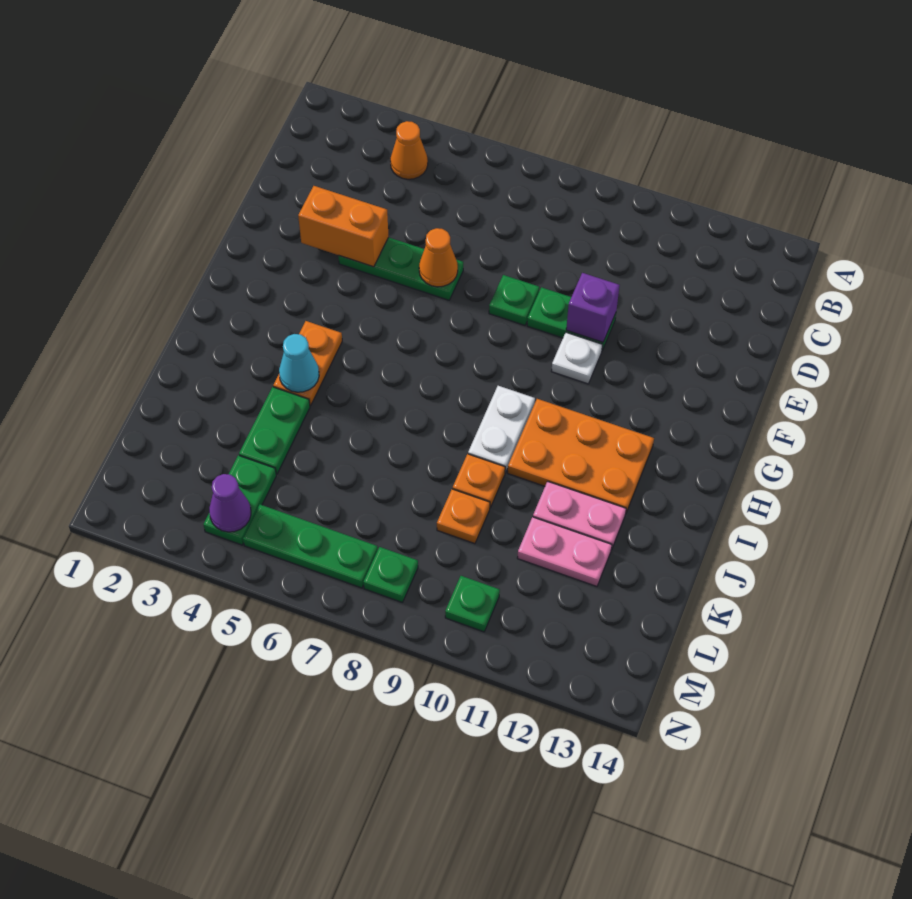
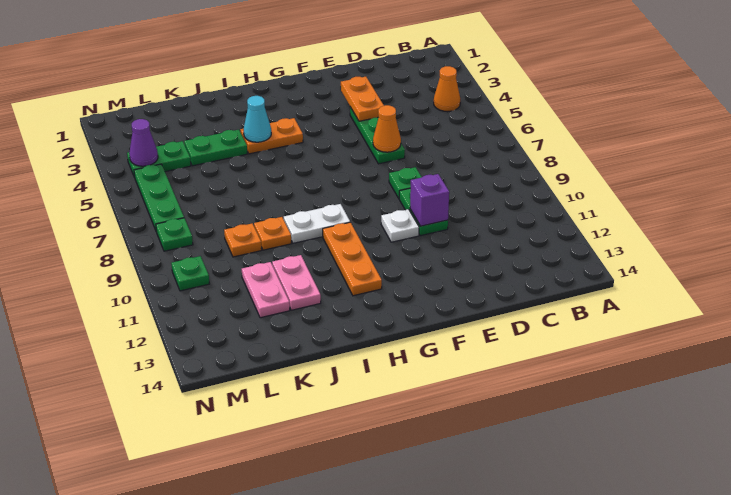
orange 1x2 brick [298,186,389,267] -> orange 1x2 plate [341,77,384,121]
orange 2x3 plate [508,399,654,512] -> orange 1x3 plate [323,222,382,296]

